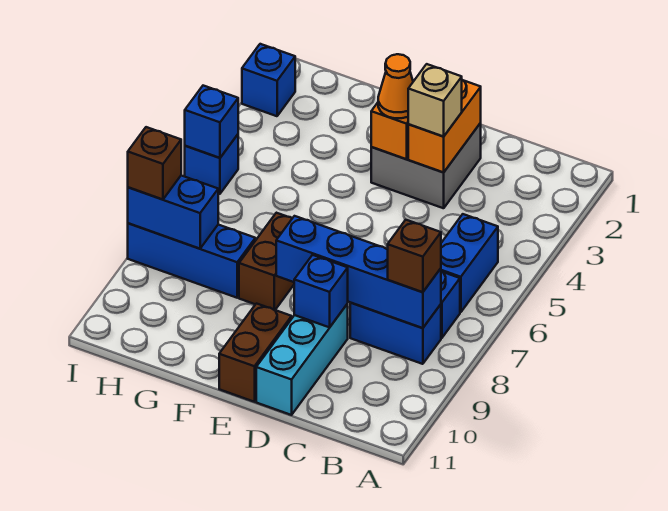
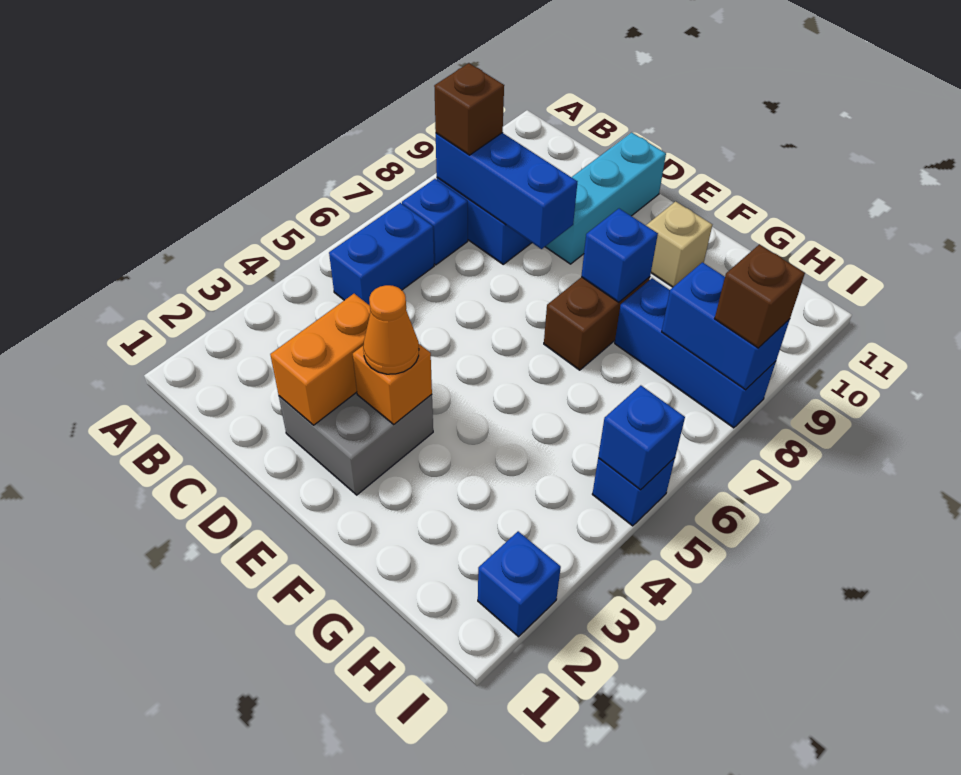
blue 1x4 brick [276,216,441,328] -> blue 1x3 brick [436,133,577,249]
tan 1x1 brick [408,64,462,136] -> tan 1x1 brick moved to [646,201,712,287]
blue 1x1 brick [294,255,348,327] -> blue 1x1 brick moved to [581,209,658,302]
brown 1x2 brick [219,304,292,402] -> none

